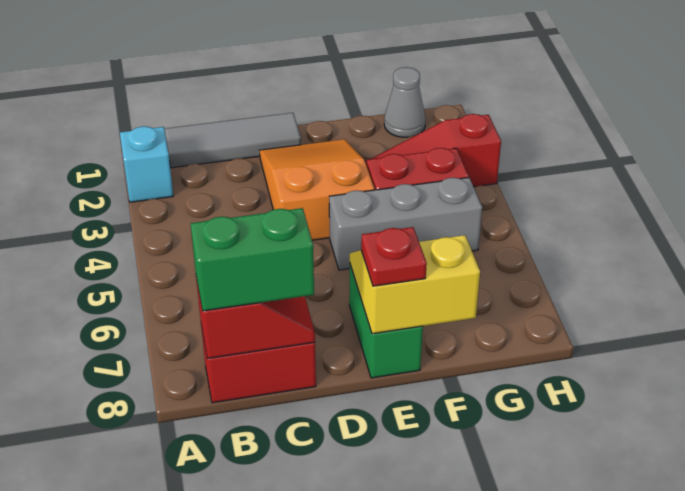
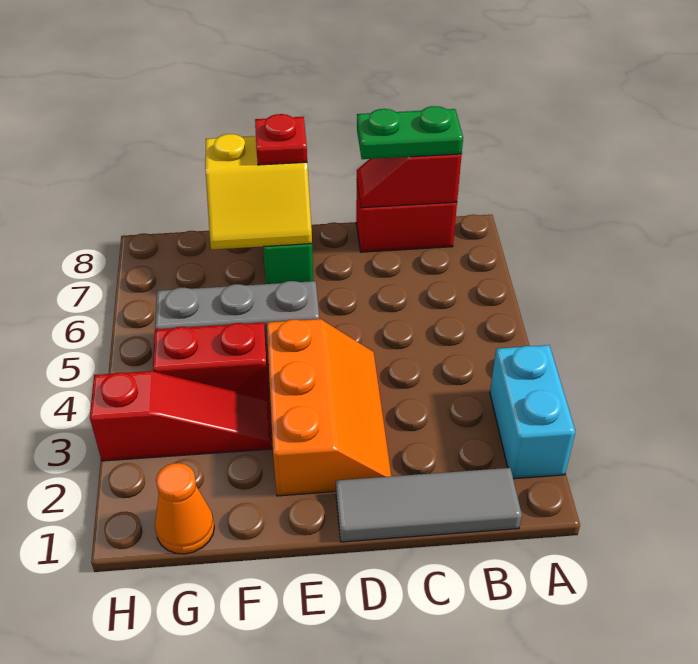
cyan 1x1 brick [120,126,173,202] -> cyan 1x2 brick [490,345,575,479]
green 1x2 brick [191,208,314,311] -> green 1x2 plate [357,106,463,159]
orange 2x3 slope [260,139,374,240] -> orange 2x3 slope turned to [267,319,391,496]
grey 1x1 cone [384,67,426,137] -> orange 1x1 cone [155,463,214,554]

